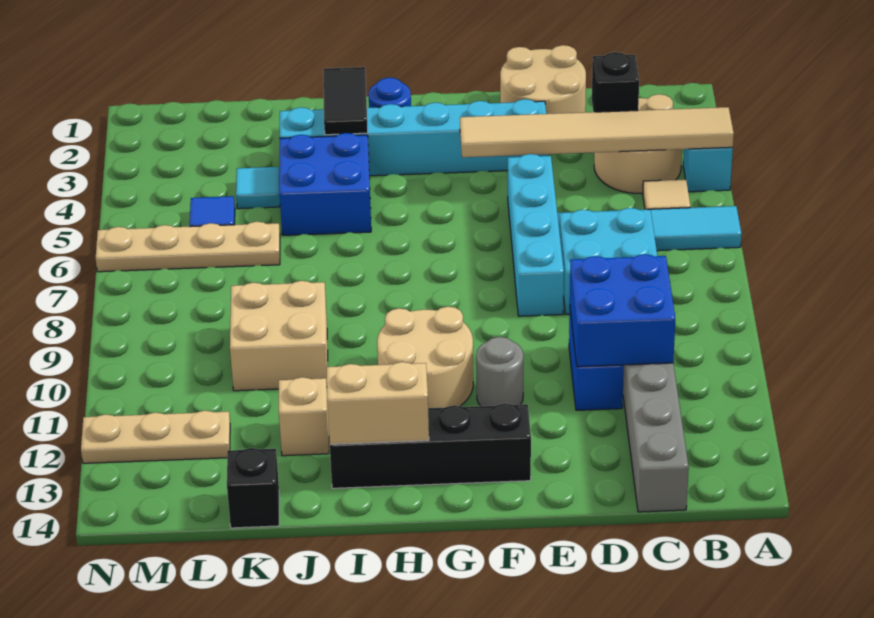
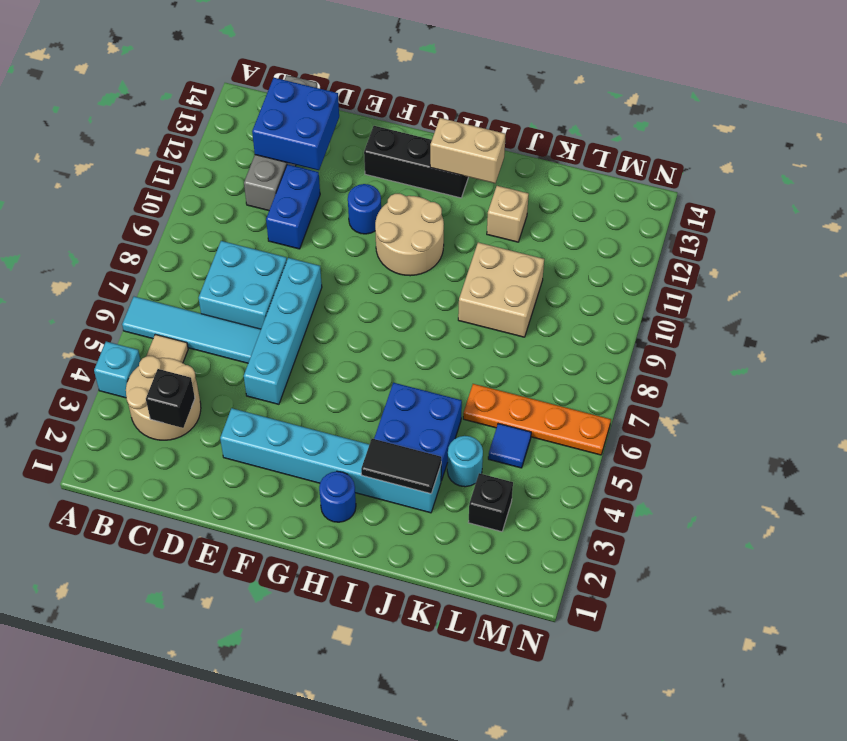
tan 1x6 tile [460,107,734,157] -> none
blue 2x2 brick [570,254,675,367] -> blue 2x2 brick moved to [252,78,339,170]
tan 2x2 round brick [500,45,586,114] -> none
grey 1x1 round brick [476,337,523,406] -> blue 1x1 round brick [348,184,381,234]
black 1x4 brick [330,403,531,488] -> black 1x3 brick [364,126,468,198]
black 1x2 tile [323,67,368,135] -> black 1x2 tile turned to [361,439,441,494]
cyan 1x1 tile [236,167,280,209] -> cyan 1x1 round brick [447,436,483,487]
tan 1x4 plate [96,222,280,272] -> orange 1x4 plate [463,384,611,455]
black 1x1 brick [227,448,279,528] -> black 1x1 brick moved to [468,473,513,532]
tan 1x3 plate [81,411,230,463] -> none

